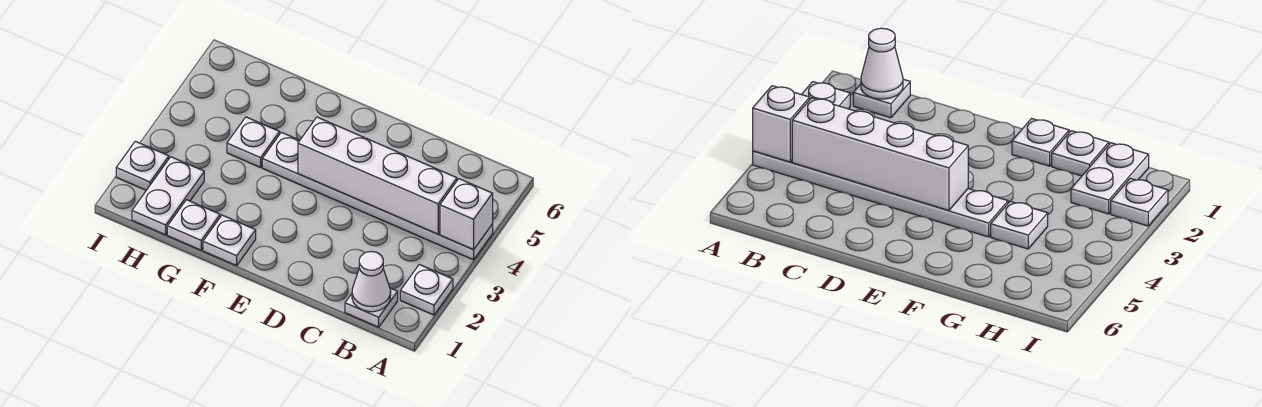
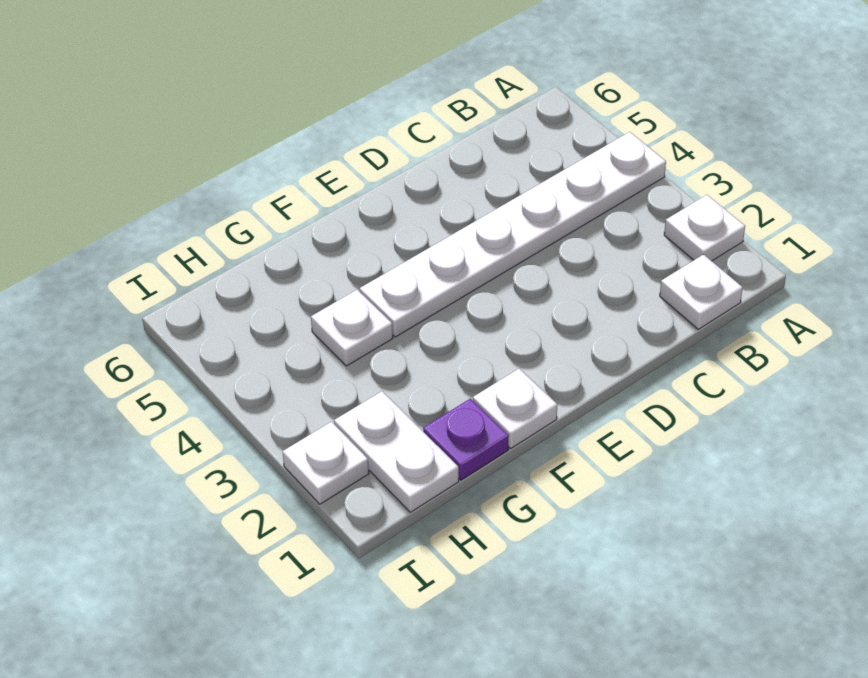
white 1x1 brick [440,179,493,250] -> none
white 1x1 cone [352,252,391,312] -> none
white 1x4 brick [298,117,457,234] -> none
white 1x1 plate [167,200,220,250] -> purple 1x1 plate [423,399,509,480]

